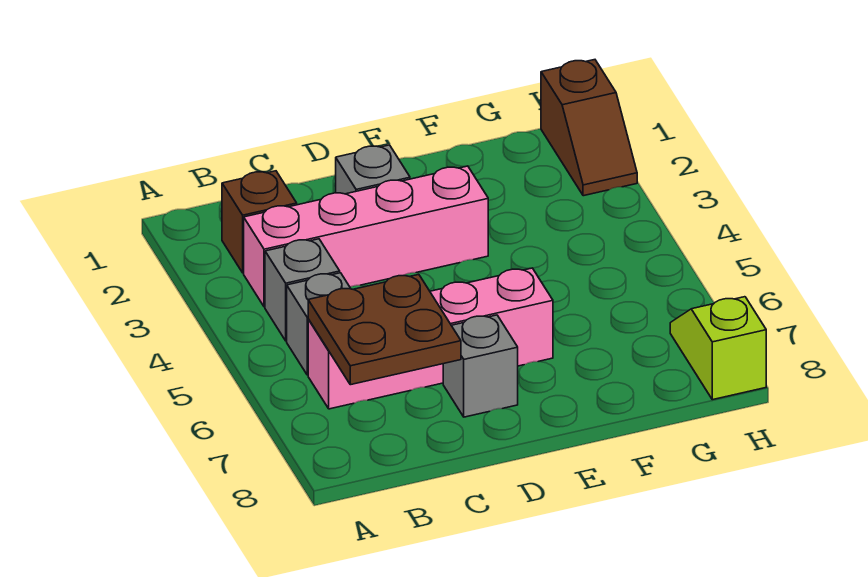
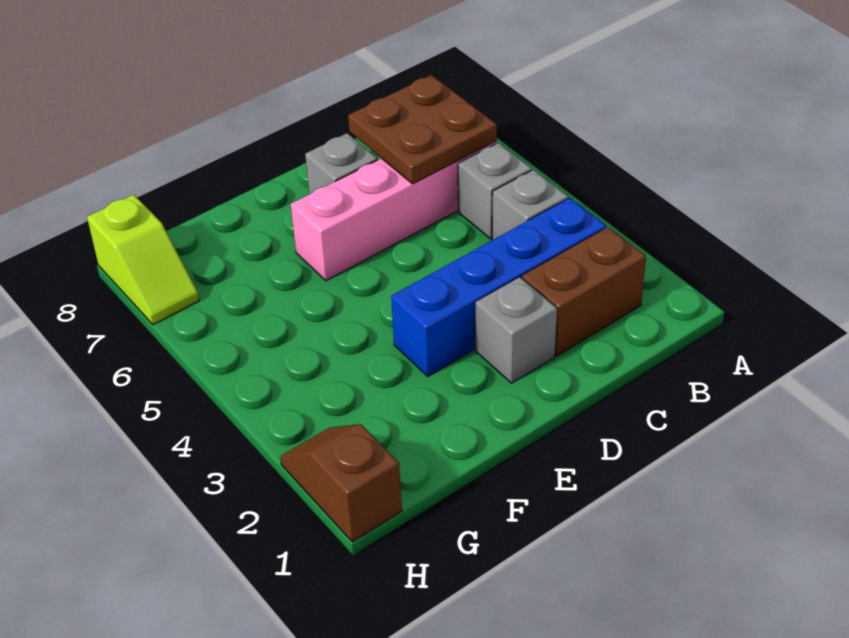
brown 1x1 brick [222,171,297,273] -> brown 1x2 brick [522,227,646,356]
pink 1x4 brick [244,166,488,307] -> blue 1x4 brick [391,198,606,376]

